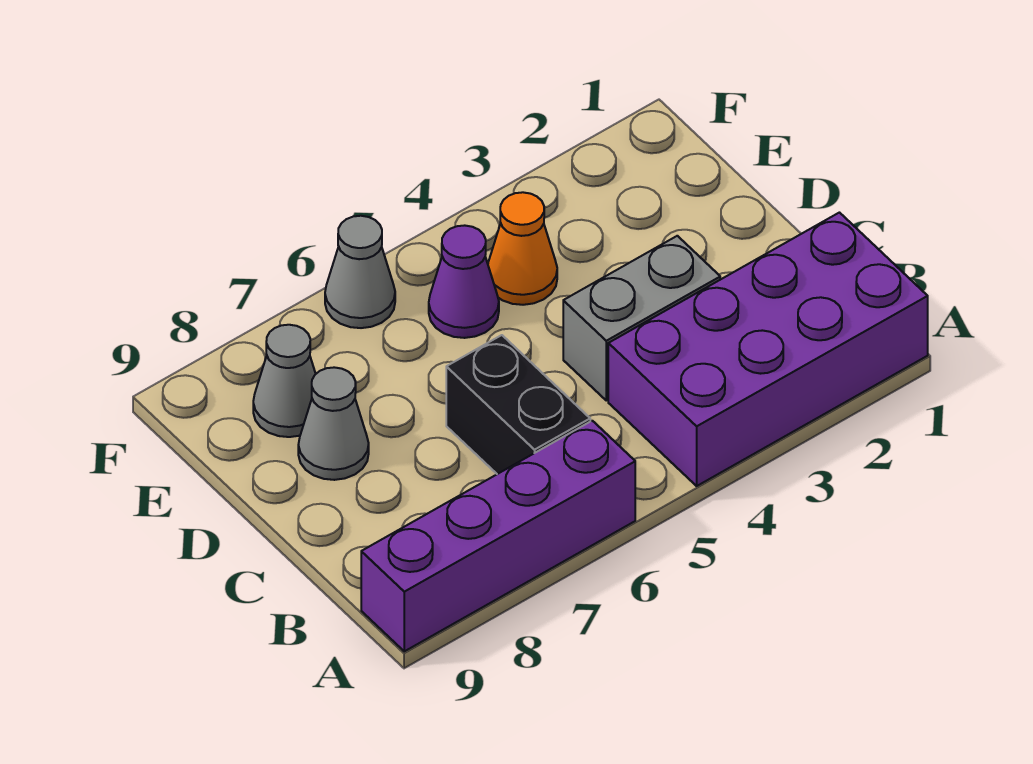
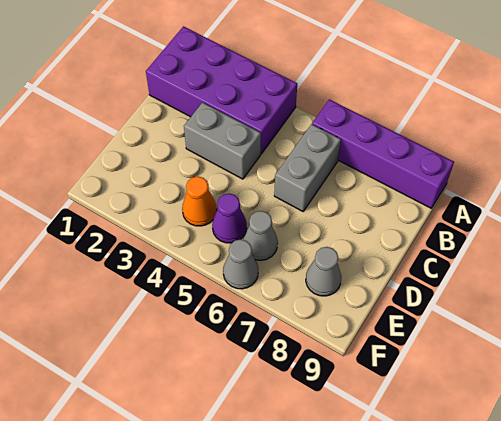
black 1x2 brick [446,335,590,474] -> grey 1x2 brick [274,124,341,211]
grey 1x1 cone [298,367,369,480] -> grey 1x1 cone moved to [243,211,278,260]

